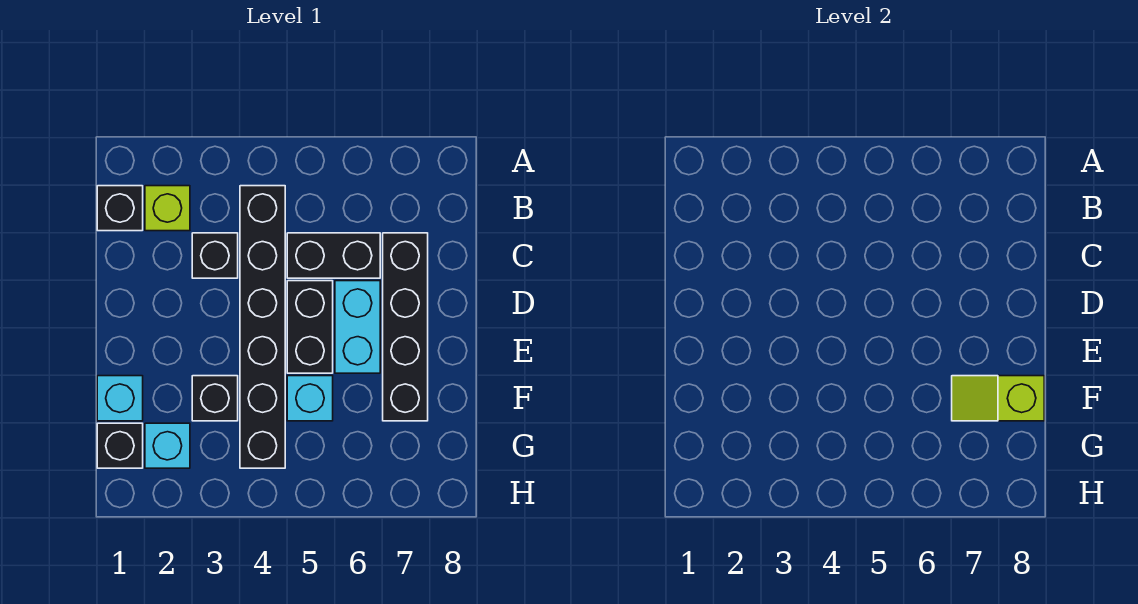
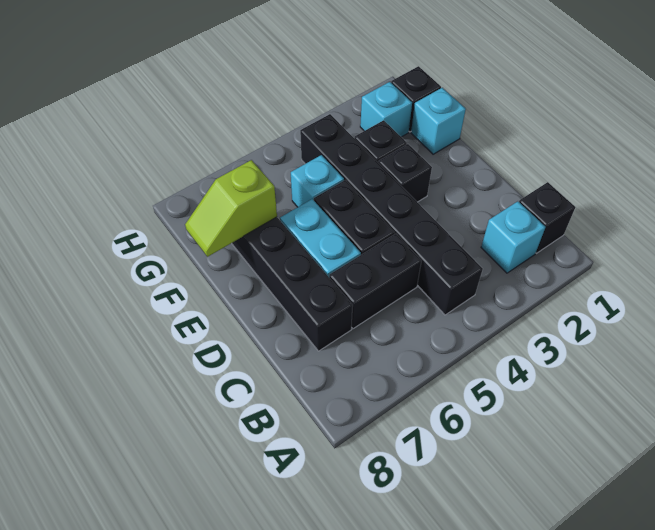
lime 1x1 brick [145,186,190,231] -> cyan 1x1 brick [481,201,545,273]
black 1x1 brick [192,233,238,278] -> black 1x1 brick moved to [378,144,432,202]
lime 1x2 slope [952,376,1044,421] -> lime 1x2 slope turned to [185,160,277,257]

